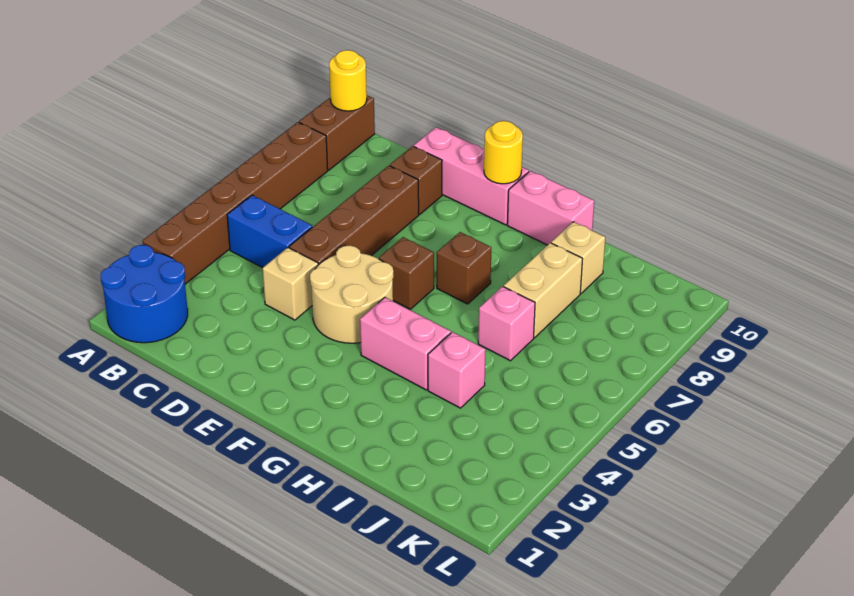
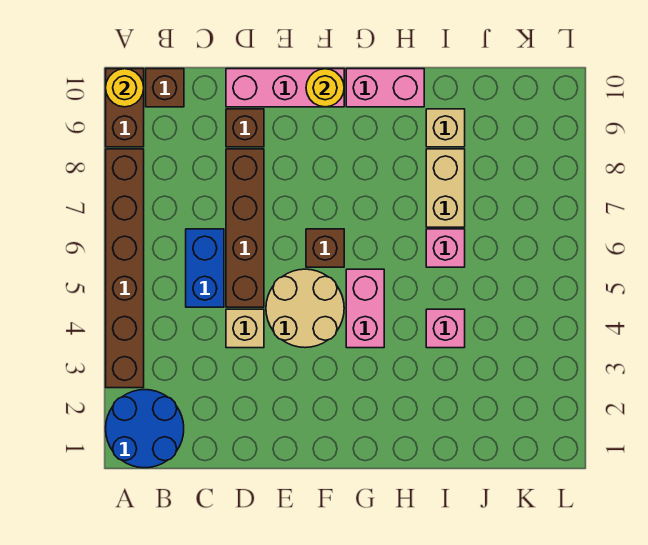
blue 1x2 brick [227,195,312,268] -> blue 1x2 brick turned to [186,229,224,307]
pink 1x2 brick [360,297,451,390] -> pink 1x2 brick turned to [346,269,384,348]
brown 1x1 brick [437,232,491,304] -> brown 1x1 brick moved to [146,69,184,107]

